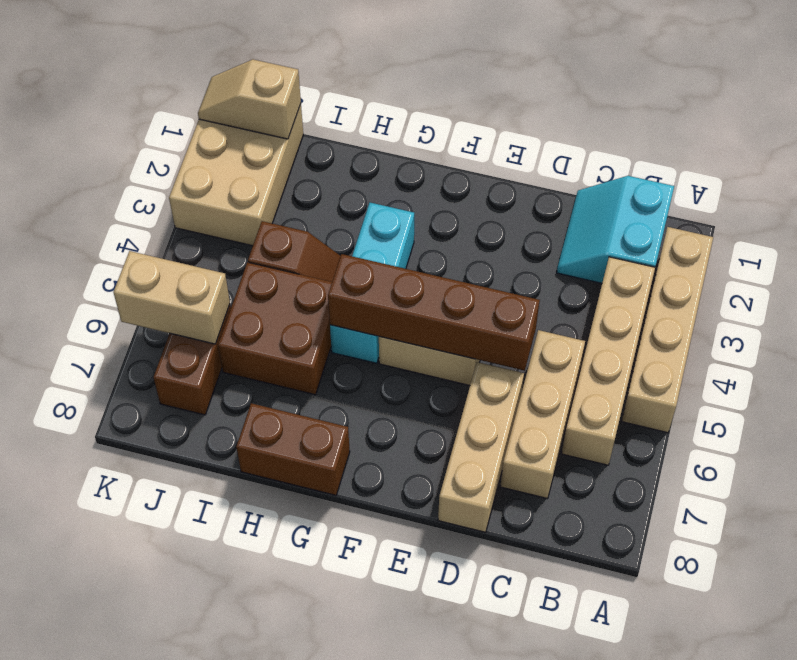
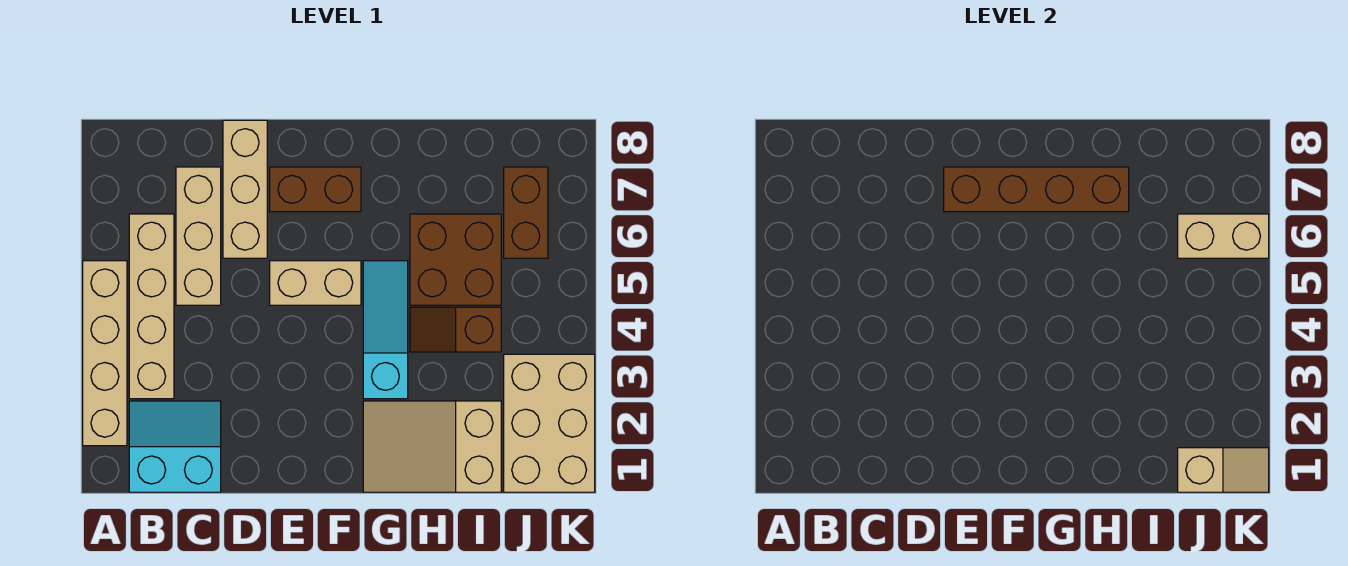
cyan 2x2 slope [557,176,674,283] -> cyan 2x2 slope turned to [129,401,221,492]
brown 1x4 brick [328,254,540,371] -> brown 1x4 brick moved to [944,167,1129,212]
none -> tan 2x3 slope [363,401,501,492]
cyan 1x3 brick [330,203,414,363] -> cyan 1x3 slope [363,261,408,399]
brown 1x2 brick [236,403,350,495] -> brown 1x2 brick moved to [270,167,361,212]

